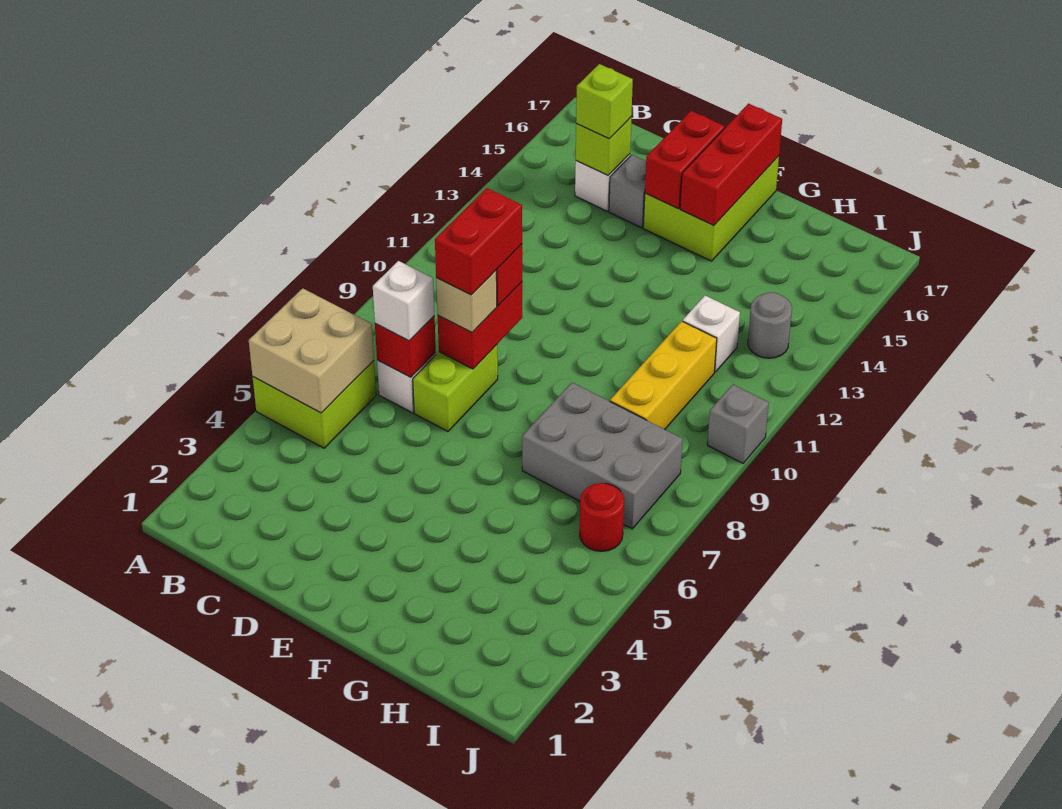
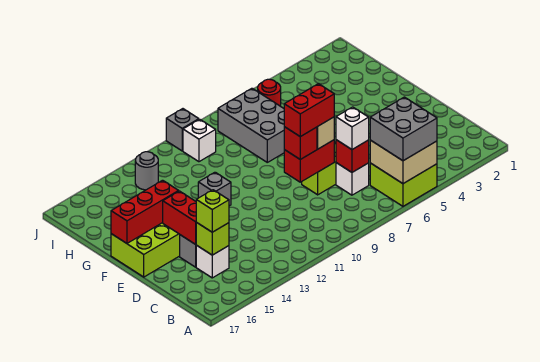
none -> grey 2x2 brick [370,97,437,161]
red 1x2 brick [645,111,725,208] -> red 1x2 brick turned to [163,191,196,244]
none -> grey 1x1 brick [198,172,231,206]
yellow 1x3 brick [610,321,717,429] -> none
white 1x1 brick [683,295,740,372] -> white 1x1 brick moved to [183,119,216,162]

